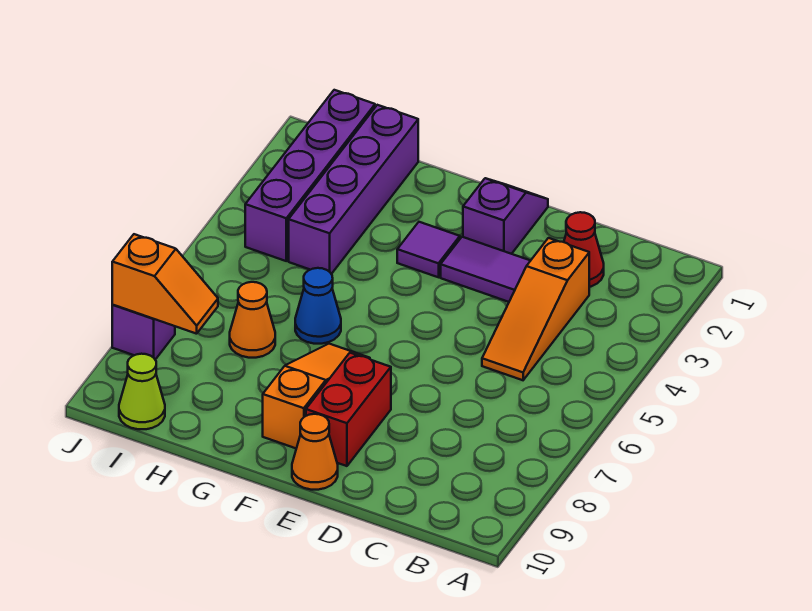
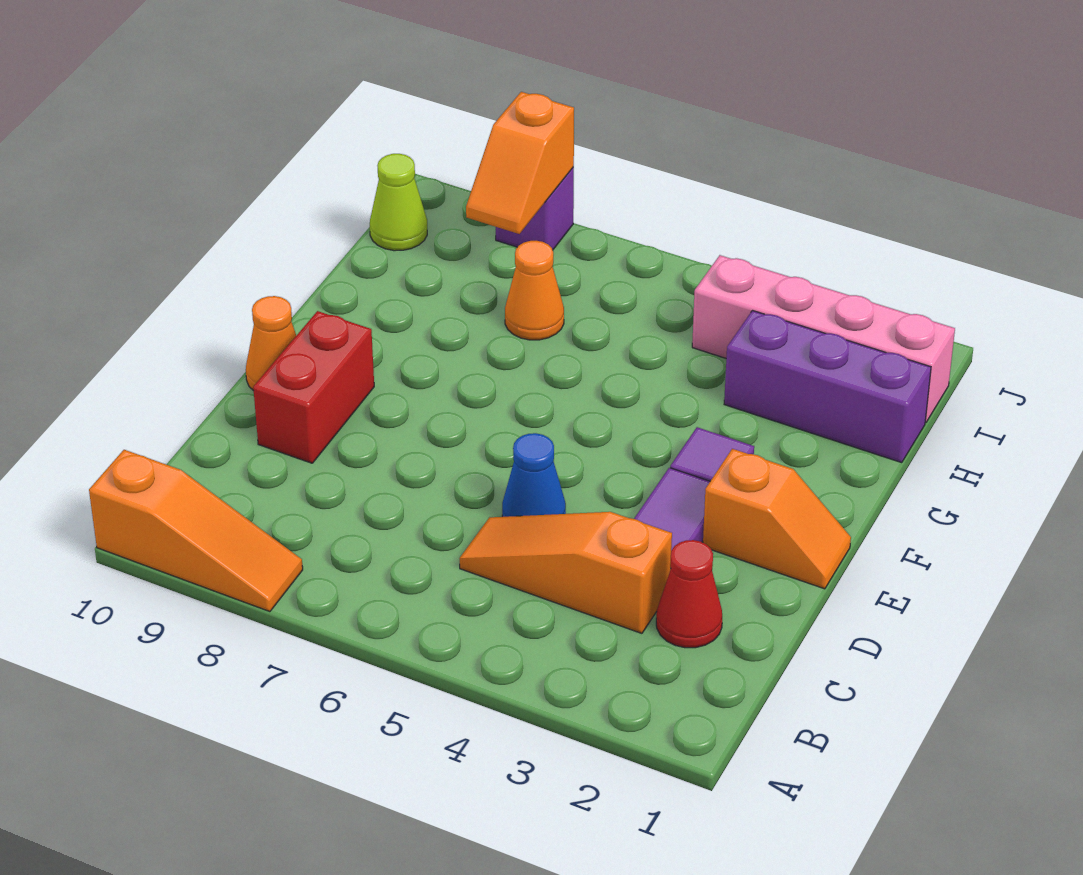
purple 1x2 slope [463,178,548,254] -> orange 1x2 slope [703,449,851,589]
red 1x2 brick [306,353,391,466] -> red 1x2 brick turned to [253,311,374,463]
orange 1x3 slope [263,344,370,448] -> orange 1x3 slope moved to [89,450,303,612]
blue 1x1 cone [295,268,341,344] -> blue 1x1 cone moved to [502,433,566,517]
purple 1x4 brick [289,105,418,274] -> purple 1x3 brick [724,311,931,463]
purple 1x4 brick [245,90,375,261] -> pink 1x4 brick [692,255,955,423]

